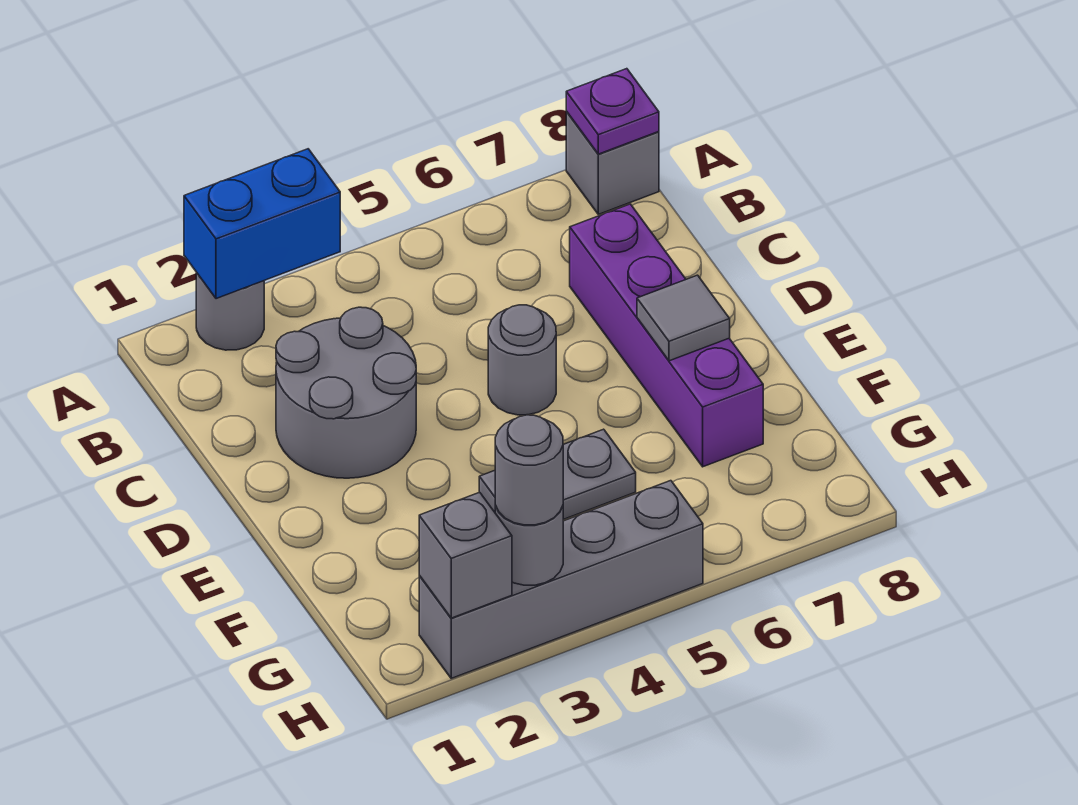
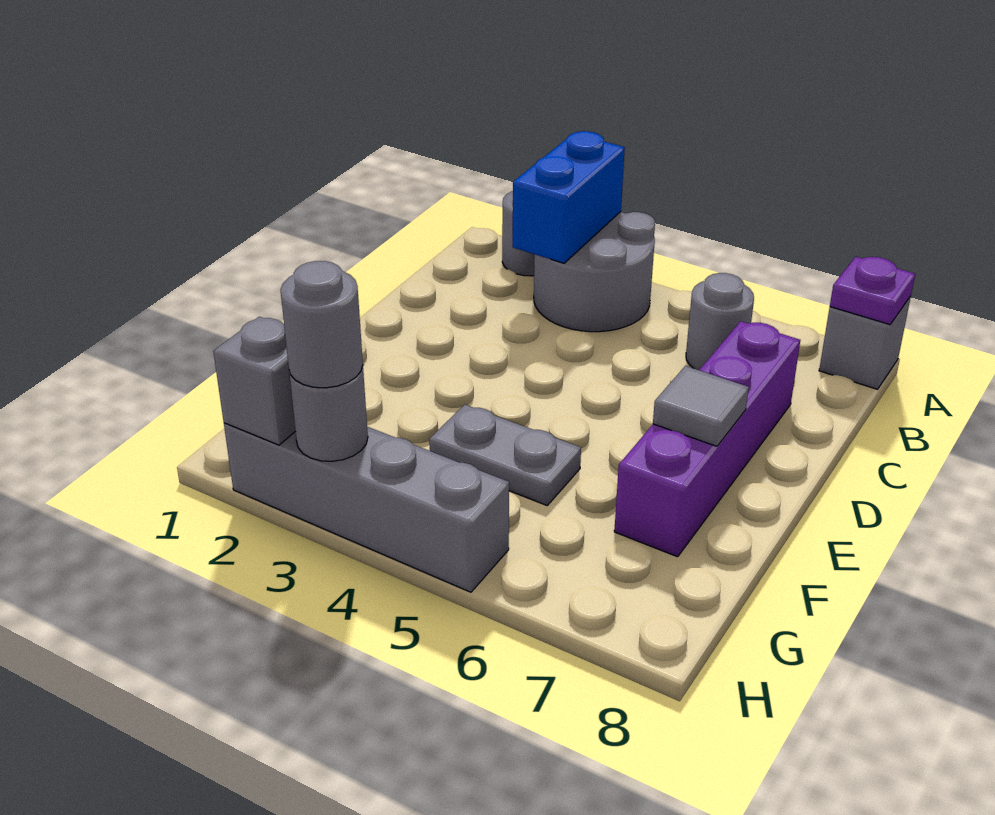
blue 1x2 brick [184,149,340,299] -> blue 1x2 brick turned to [513,131,625,263]
grey 2x2 round brick [276,307,416,478] -> grey 2x2 round brick moved to [534,212,655,332]
grey 1x1 round brick [488,305,556,415] -> grey 1x1 round brick moved to [686,273,754,370]

